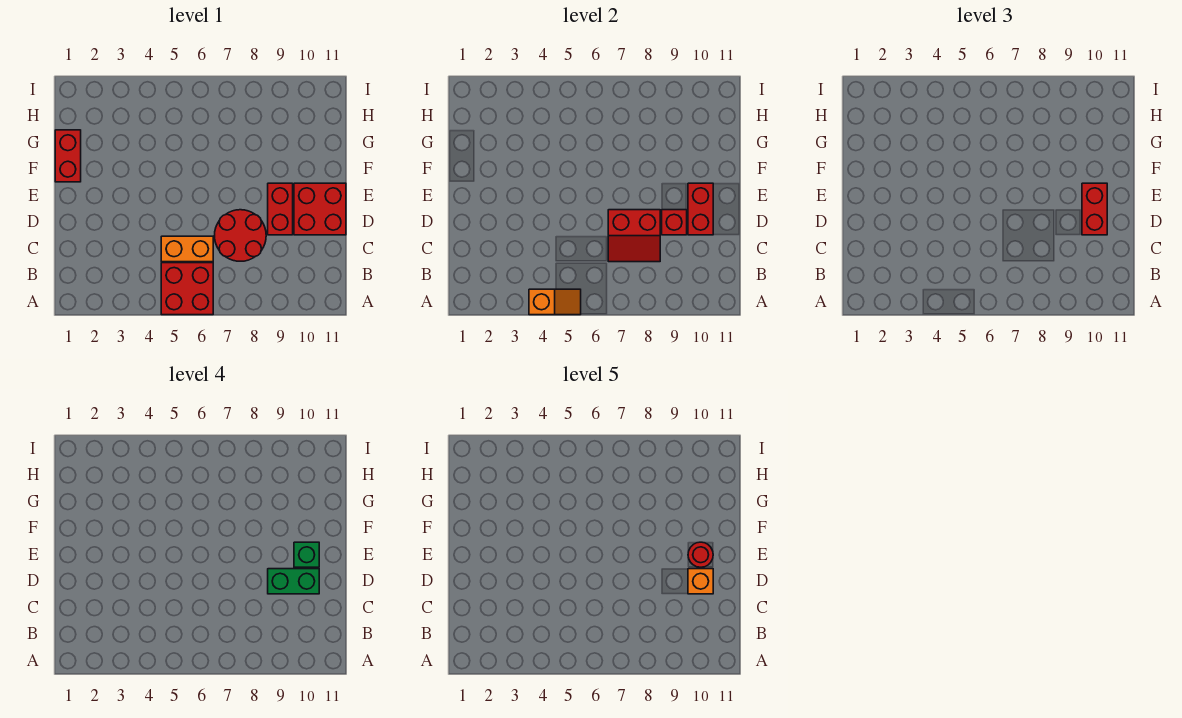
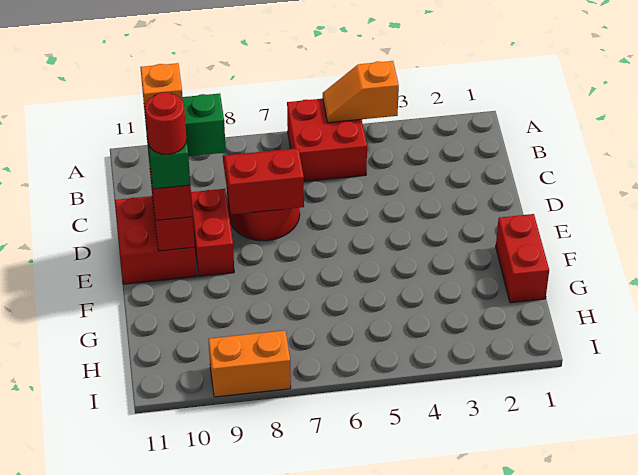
orange 1x2 brick [161,236,213,262] -> orange 1x2 brick moved to [208,330,291,397]
red 1x1 brick [662,210,687,235] -> none

